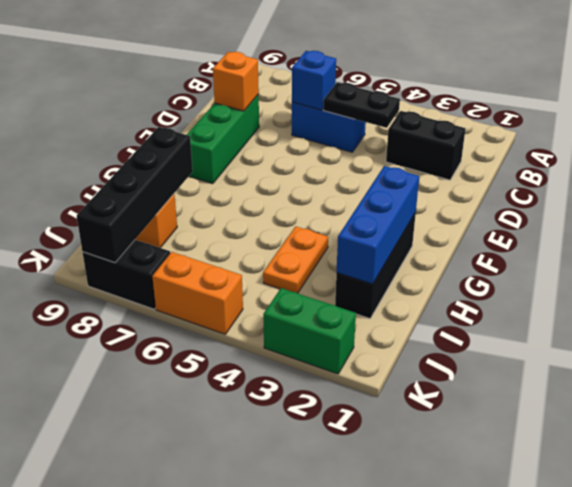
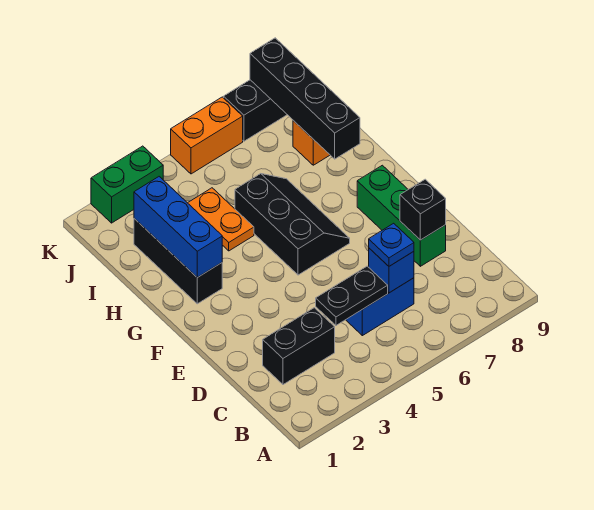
none -> blue 1x1 plate [369,223,414,266]
orange 1x1 brick [213,52,259,111] -> black 1x1 brick [400,179,446,240]
none -> black 2x3 slope [235,174,350,275]

